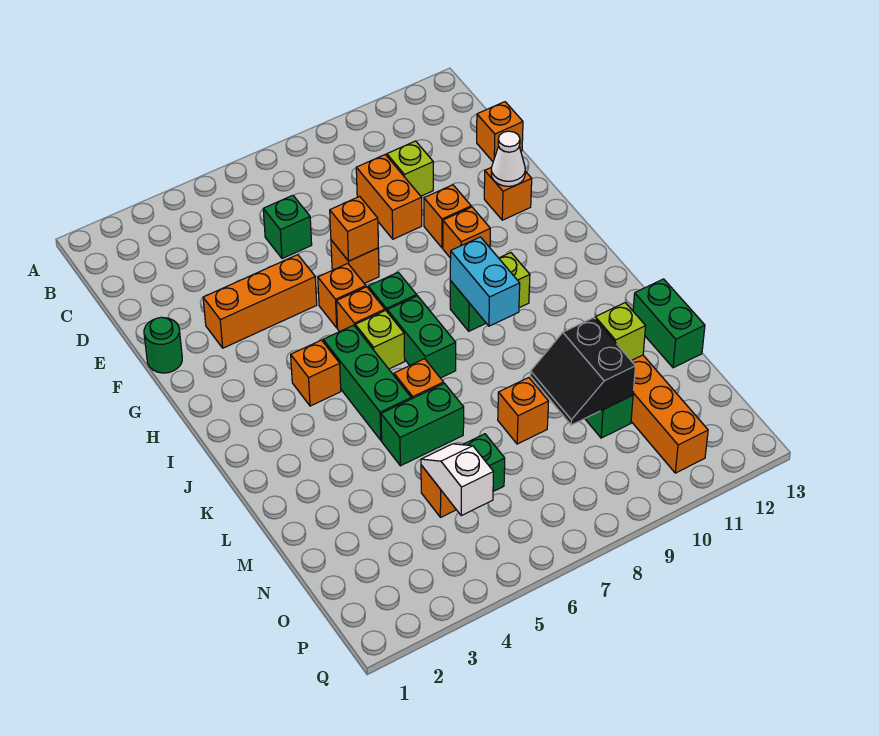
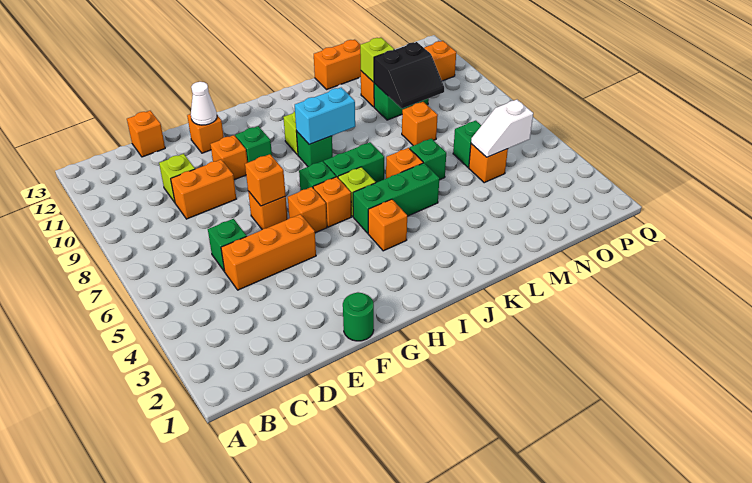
orange 1x3 brick [203,255,317,348] -> orange 1x3 brick turned to [221,214,316,290]
orange 1x1 brick [443,207,490,258] -> green 1x1 brick [235,126,272,163]
green 1x2 brick [381,383,464,466] -> green 1x1 brick [410,139,446,180]
green 1x2 brick [633,279,705,368] -> orange 1x2 brick [314,40,361,90]

